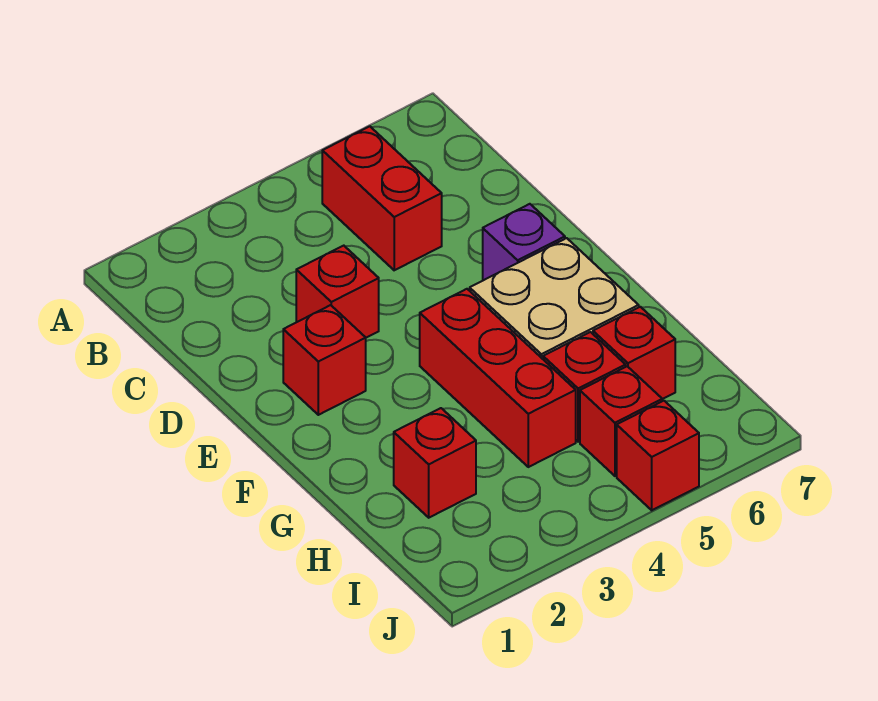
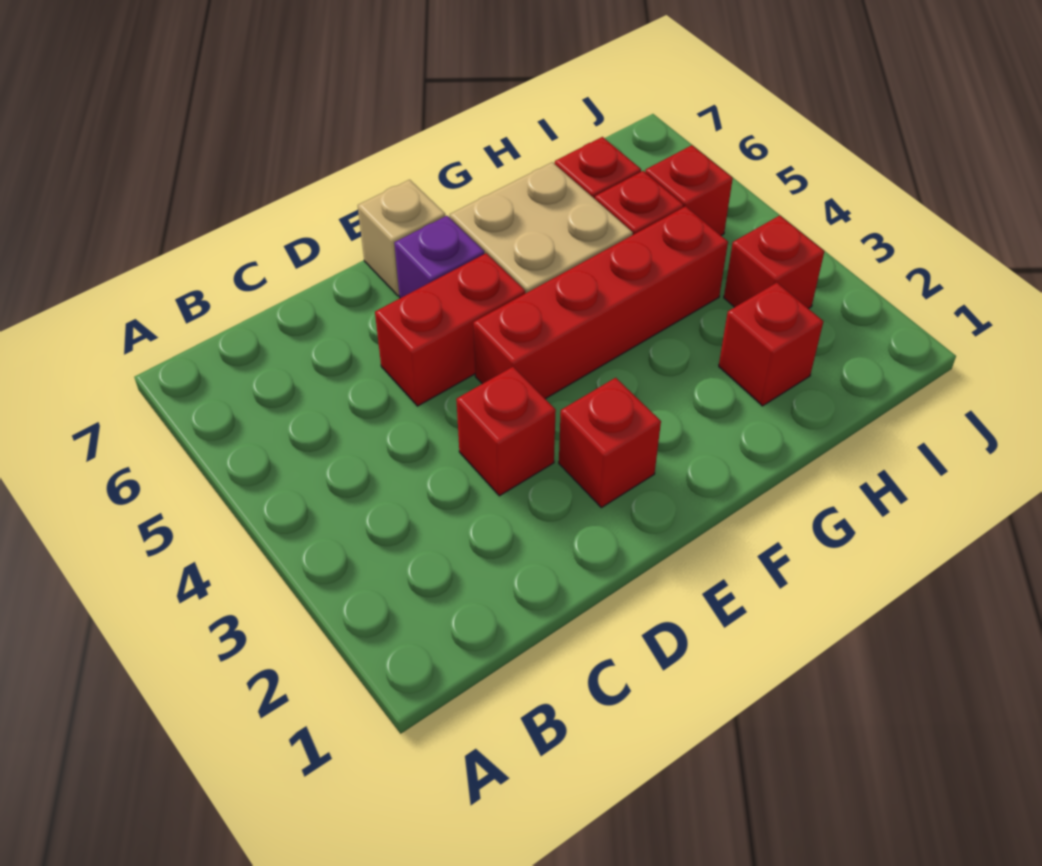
red 1x2 brick [322,126,442,270] -> red 1x2 brick moved to [375,253,525,406]
none -> tan 1x1 brick [358,180,445,296]
red 1x3 brick [420,289,576,467] -> red 1x4 brick [473,206,728,399]
red 1x1 brick [617,401,699,510] -> red 1x1 brick moved to [724,216,824,309]

